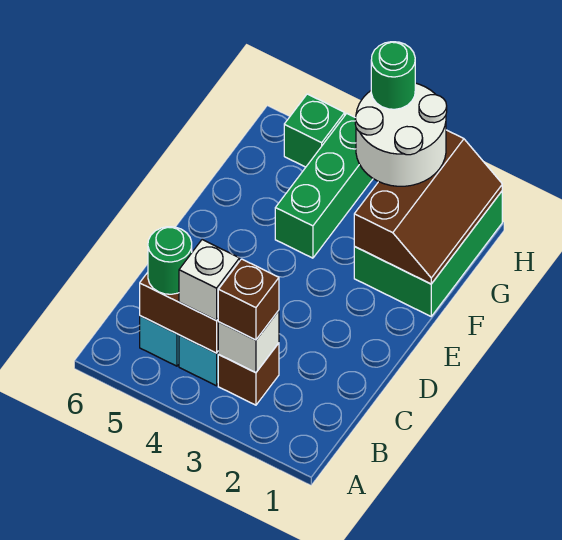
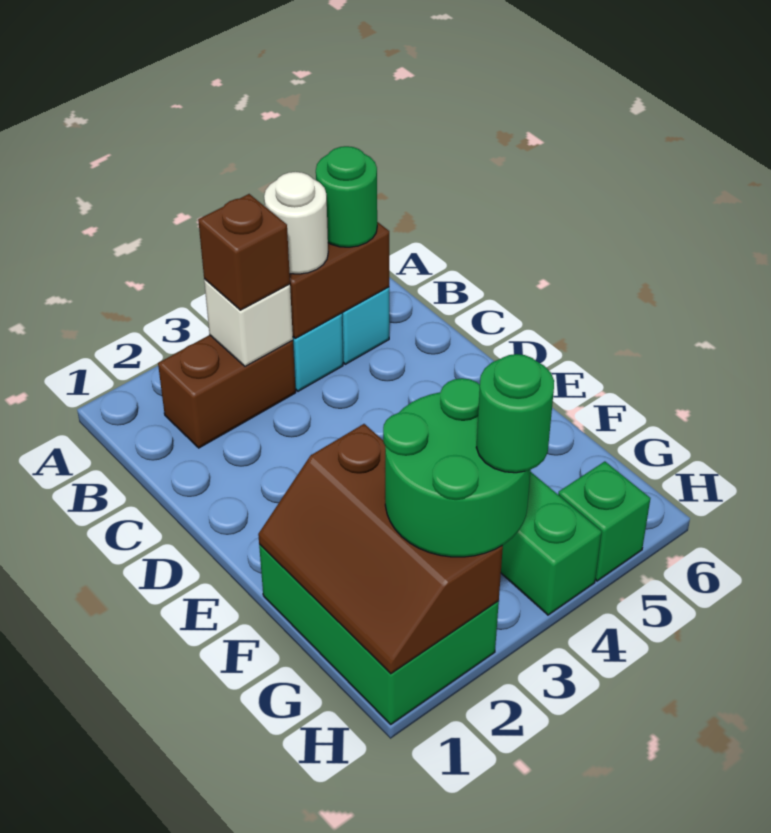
brown 1x1 brick [218,343,279,405] -> brown 1x2 brick [158,335,296,448]
white 1x1 brick [179,240,240,321] -> white 1x1 round brick [264,172,328,274]
white 2x2 round brick [355,83,447,186] -> green 2x2 round brick [383,378,531,557]

